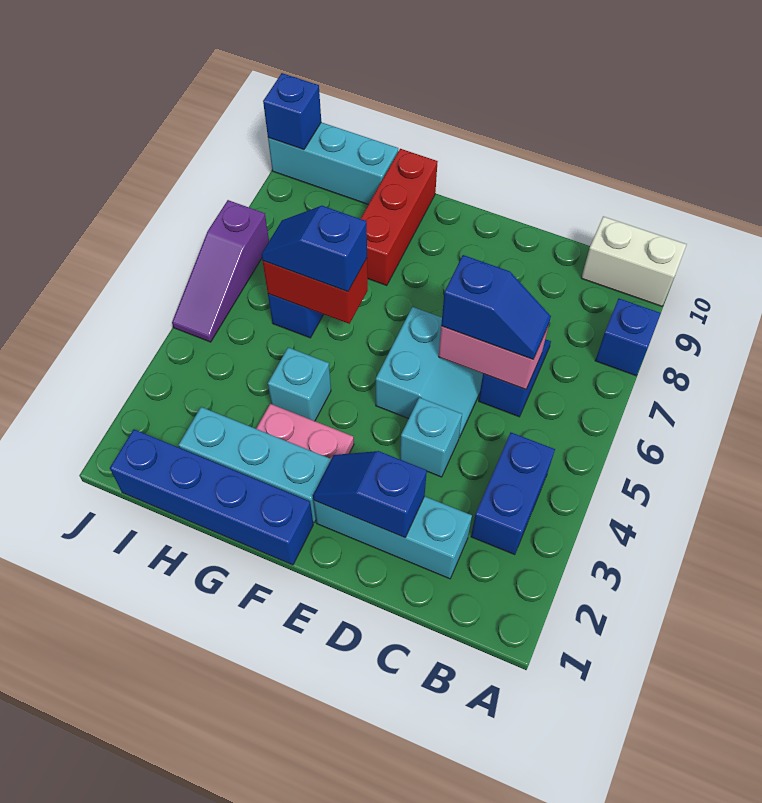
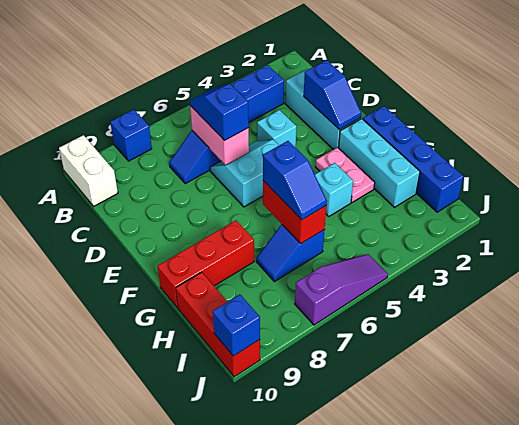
cyan 1x3 brick [268,122,398,205] -> red 1x3 brick [176,272,260,377]

